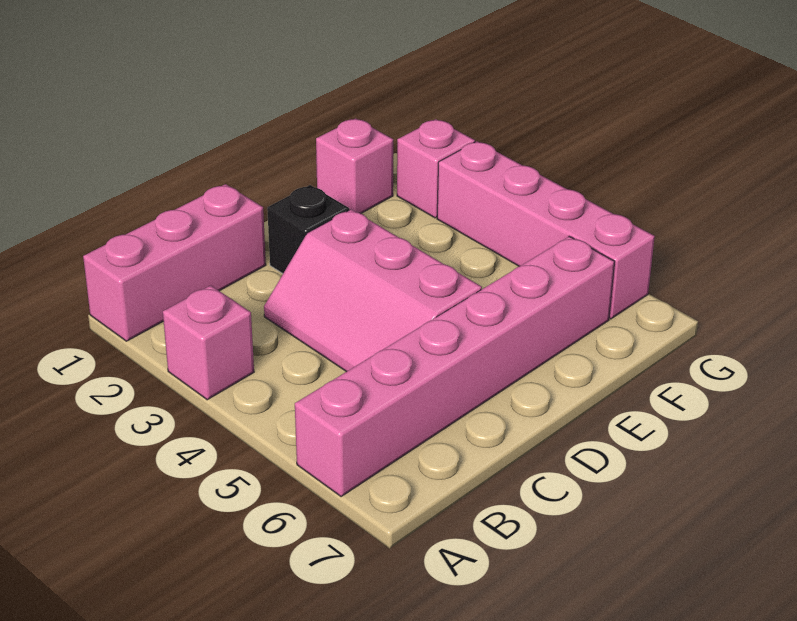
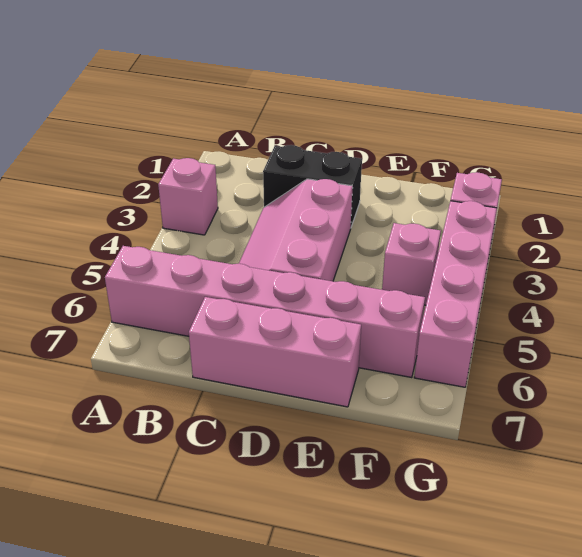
pink 1x3 brick [83,184,266,341] -> pink 1x3 brick moved to [189,297,361,407]
black 1x1 brick [267,185,349,274] -> black 1x2 brick [263,145,362,227]
pink 1x1 brick [316,118,393,213] -> pink 1x1 brick moved to [382,223,441,305]

